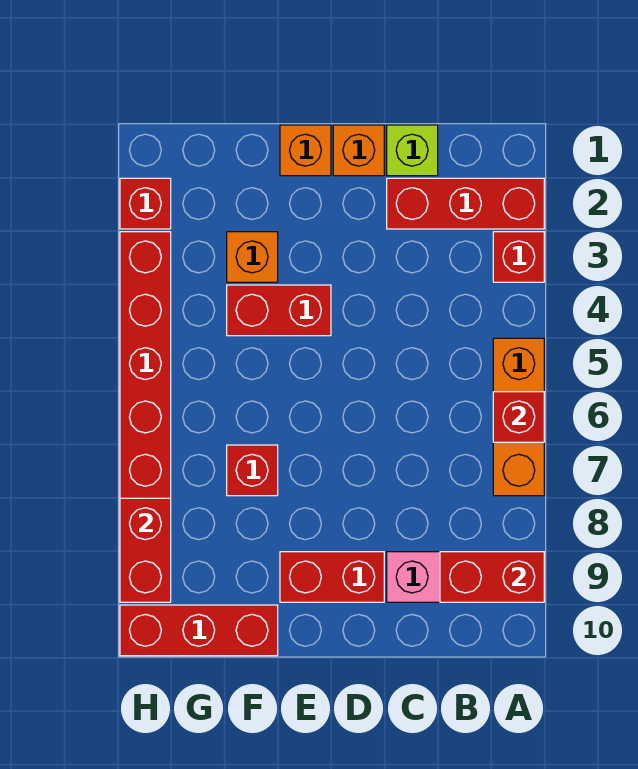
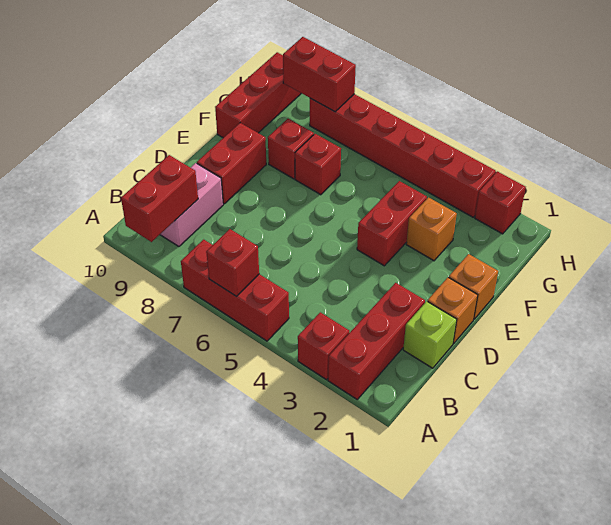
orange 1x3 brick [493,338,544,496] -> red 1x3 brick [181,239,289,341]
none -> red 1x1 brick [268,119,314,179]

